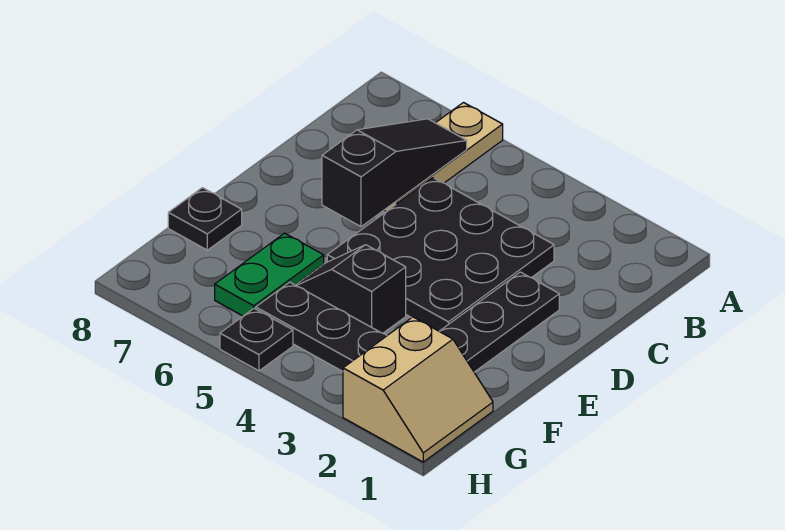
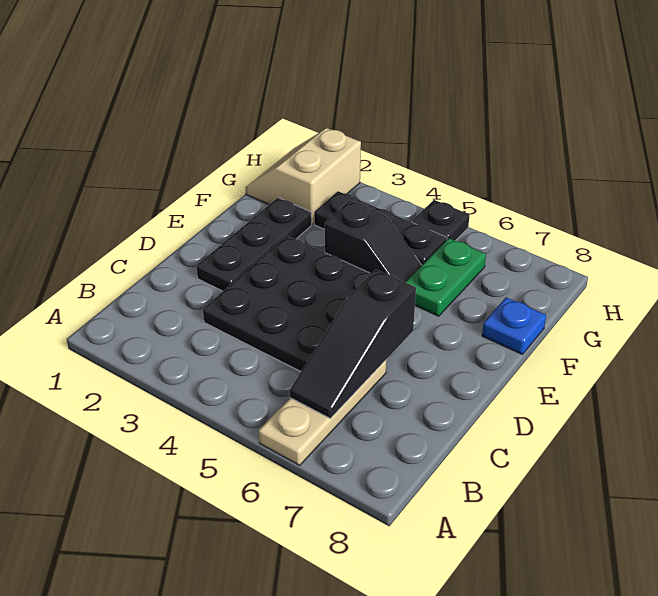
black 1x1 plate [168,188,242,250] -> blue 1x1 plate [482,297,546,354]

